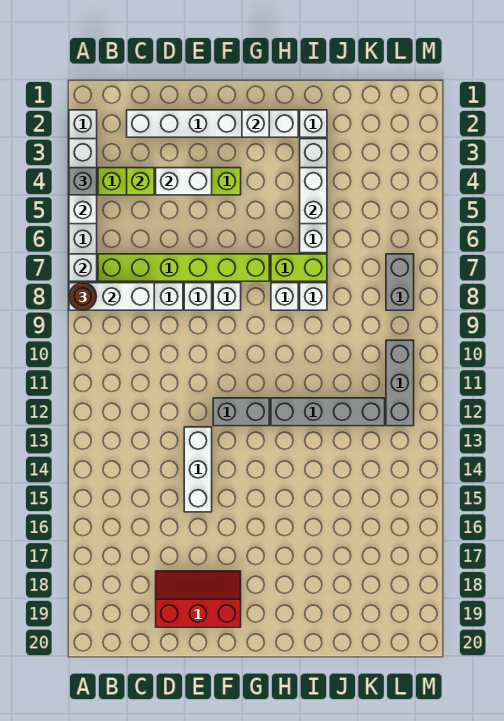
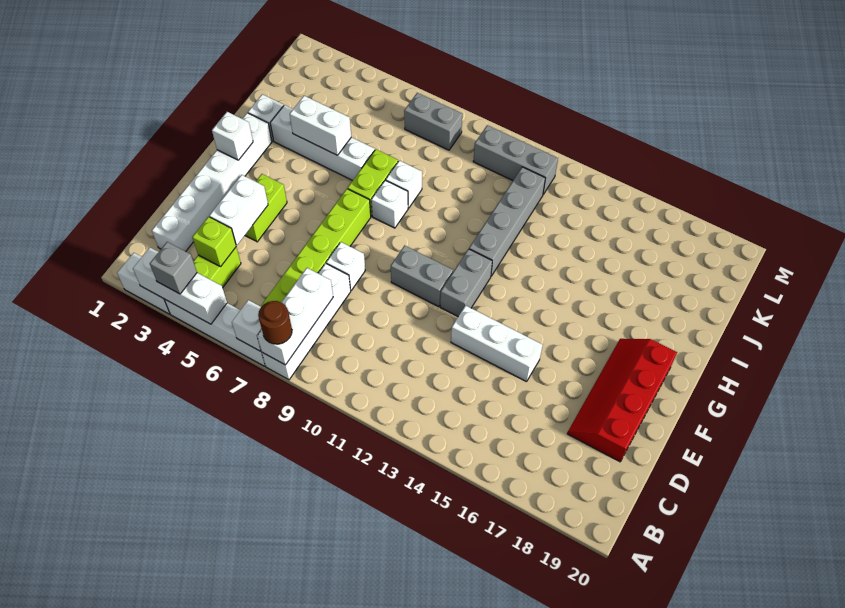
red 2x3 slope [156,571,241,627] -> red 2x4 slope [567,339,677,462]
white 1x1 brick [213,283,241,310] -> none
none -> grey 1x2 brick [391,246,453,307]

